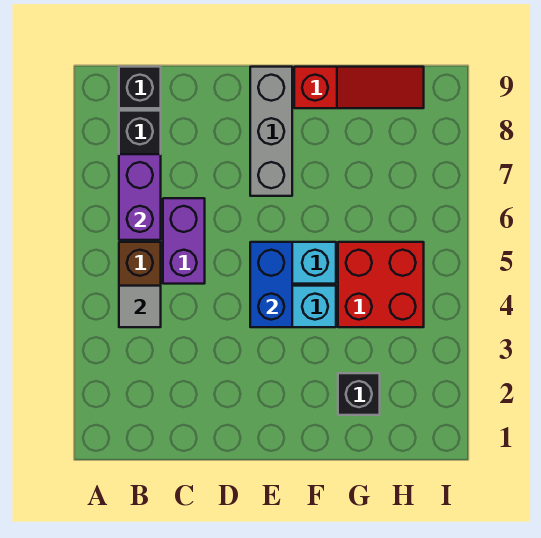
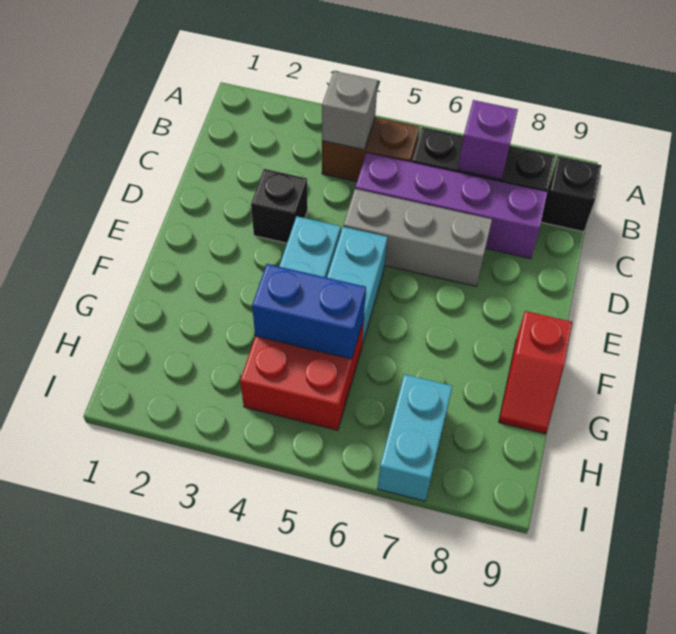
grey 1x1 tile [119,286,161,327] -> grey 1x1 brick [322,71,378,150]
purple 1x2 brick [119,154,161,240] -> purple 1x1 brick [458,100,518,179]
purple 1x2 brick [163,198,205,284] -> purple 1x4 brick [355,153,548,259]
blue 1x2 brick [250,242,292,327] -> blue 1x2 brick moved to [252,264,366,359]
grey 1x3 brick [250,67,292,196] -> grey 1x3 brick moved to [343,189,492,286]
red 1x3 slope [294,67,424,108] -> red 1x2 slope [499,311,572,434]
black 1x1 brick [338,373,380,415] -> black 1x1 brick moved to [251,169,308,243]
none -> cyan 1x2 brick [377,374,452,501]

